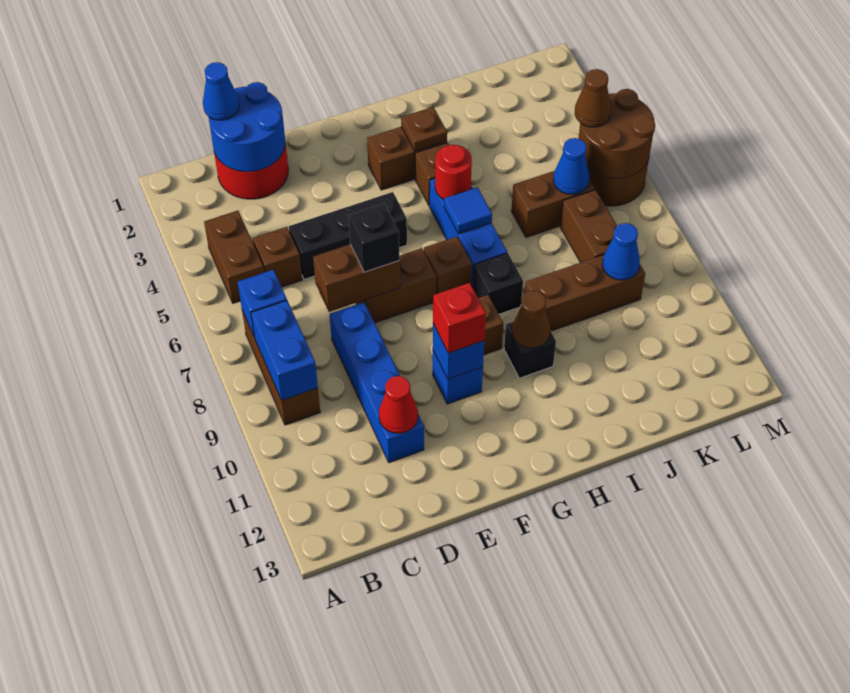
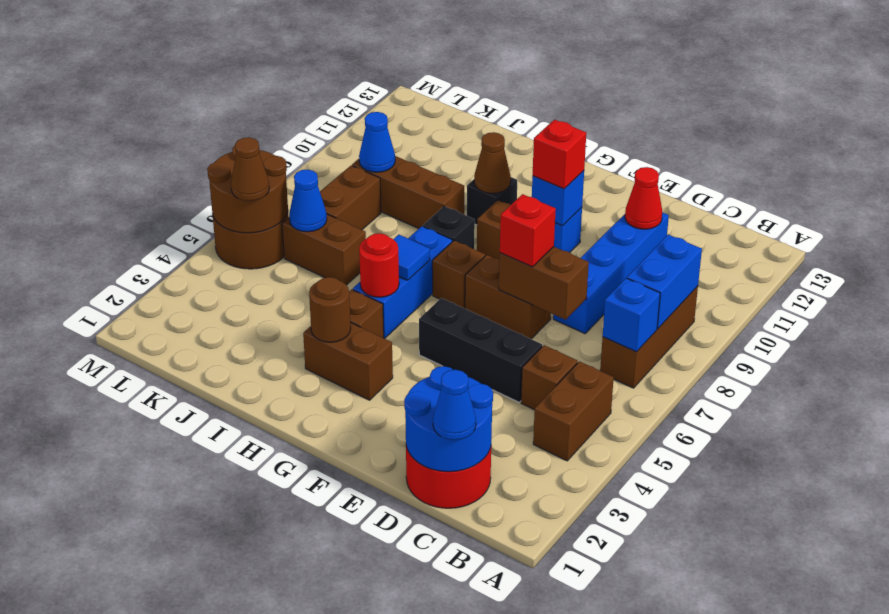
black 1x1 brick [348,204,400,272] -> red 1x1 brick [500,194,556,267]
brown 1x1 plate [401,107,447,151] -> brown 1x1 round brick [309,277,351,342]

